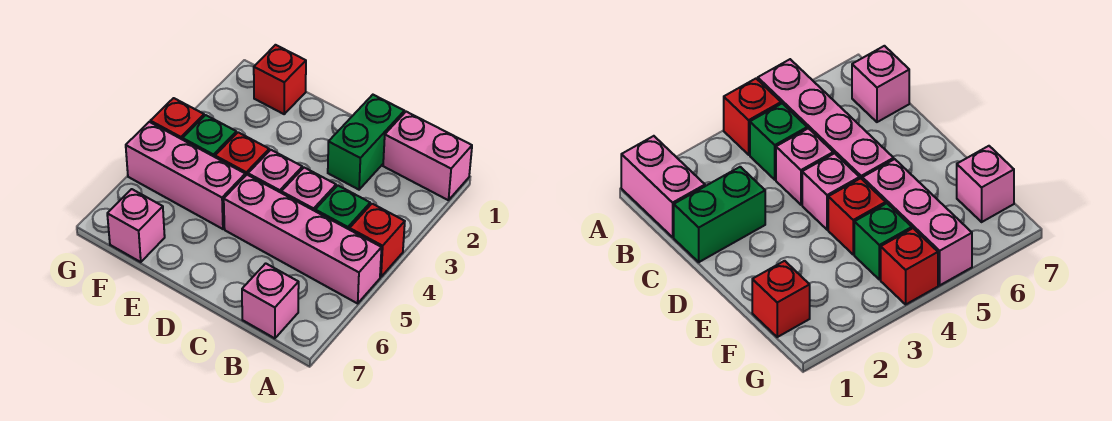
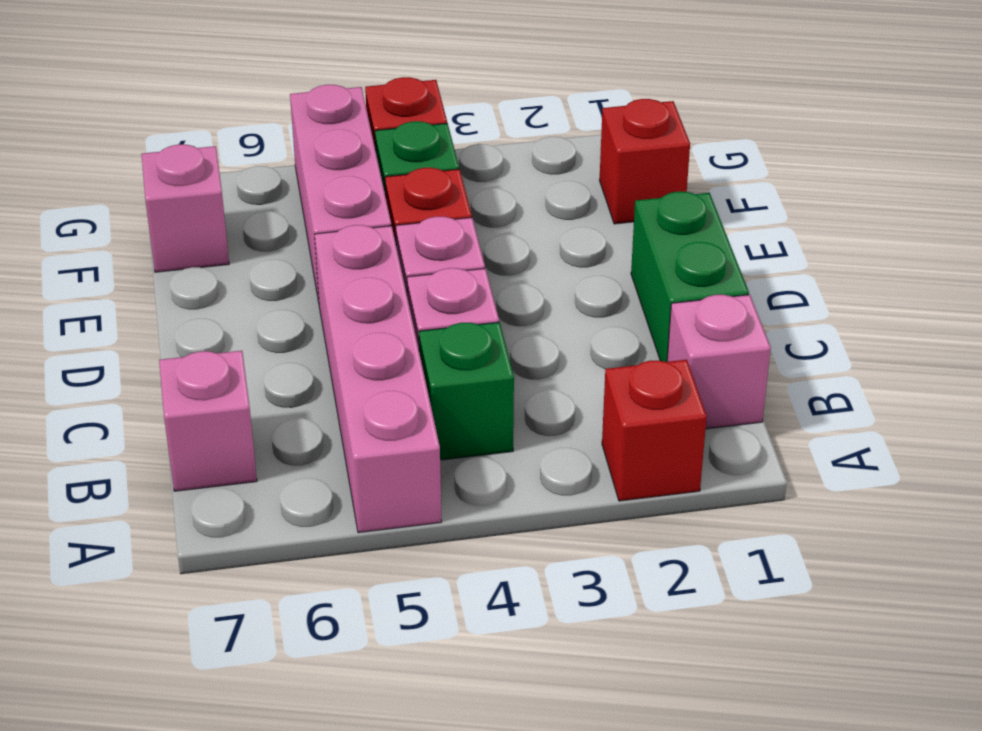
pink 1x2 brick [383,112,472,200] -> pink 1x1 brick [667,295,771,429]
red 1x1 brick [350,204,405,277] -> red 1x1 brick moved to [602,360,707,501]
green 1x2 brick [328,95,404,190] -> green 1x2 brick turned to [631,192,749,362]

